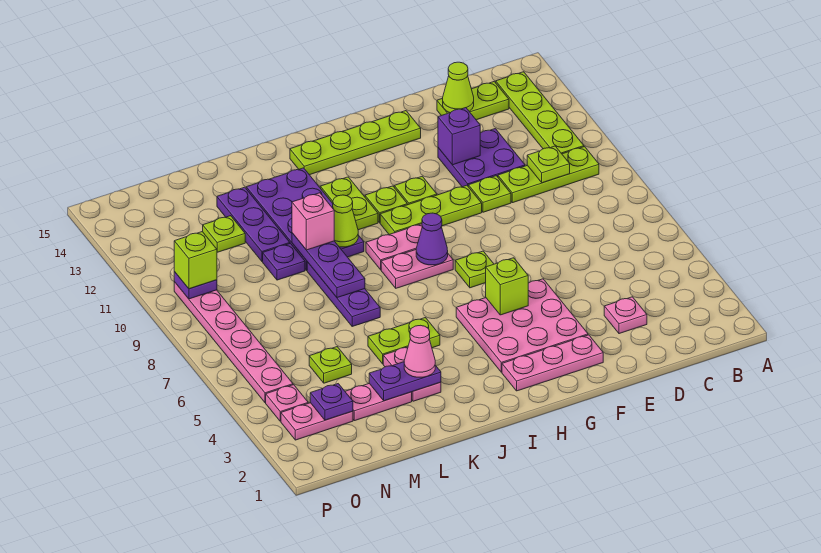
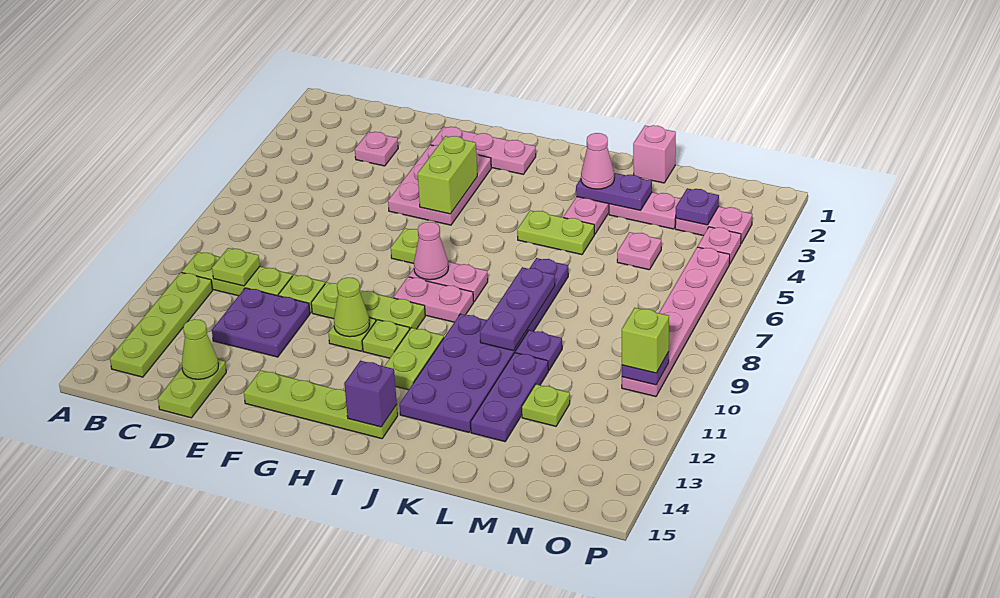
lime 1x2 plate [437,82,509,120] -> lime 1x2 plate turned to [158,360,226,418]
purple 1x1 brick [438,108,480,165] -> purple 1x1 brick moved to [344,361,397,427]
pink 3x3 plate [456,279,588,372] -> pink 2x3 plate [388,145,491,225]
lime 1x1 brick [486,258,528,315] -> lime 1x2 brick [418,136,477,214]
purple 1x1 cone [416,213,448,265] -> pink 1x1 cone [414,222,448,280]
lime 1x1 cone [333,195,358,247] -> lime 1x1 cone moved to [334,278,370,337]
pink 1x1 brick [292,193,334,250] -> pink 1x1 brick moved to [633,125,676,183]
lime 1x1 plate [309,347,352,383] -> pink 1x1 plate [617,232,661,270]

